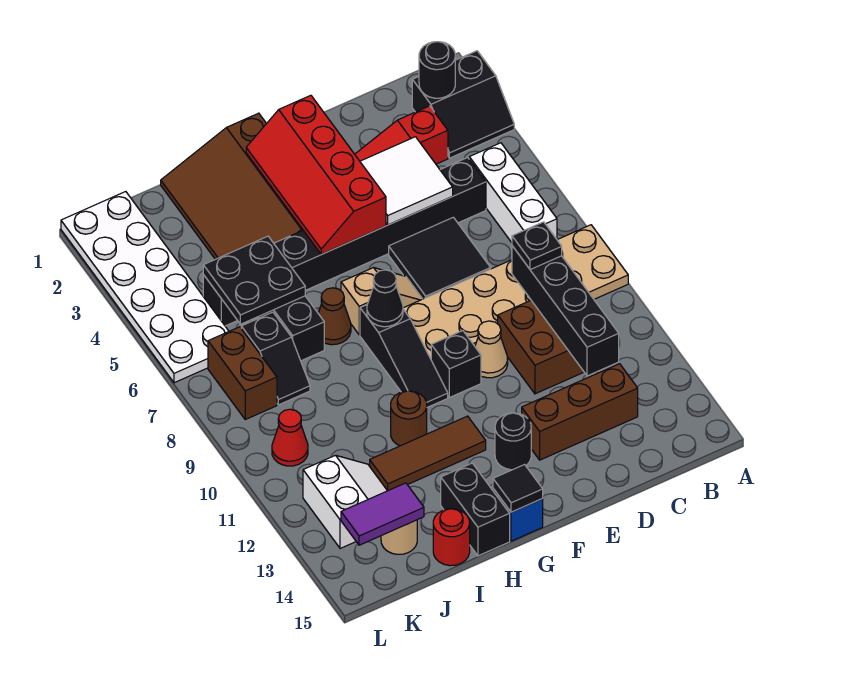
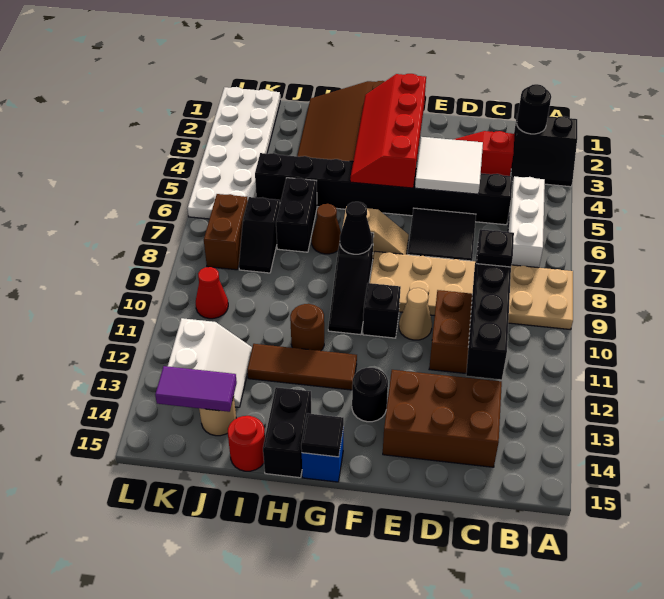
brown 1x3 brick [522,364,638,460] -> brown 2x3 brick [383,370,502,467]
black 2x2 plate [203,236,305,324] -> none

